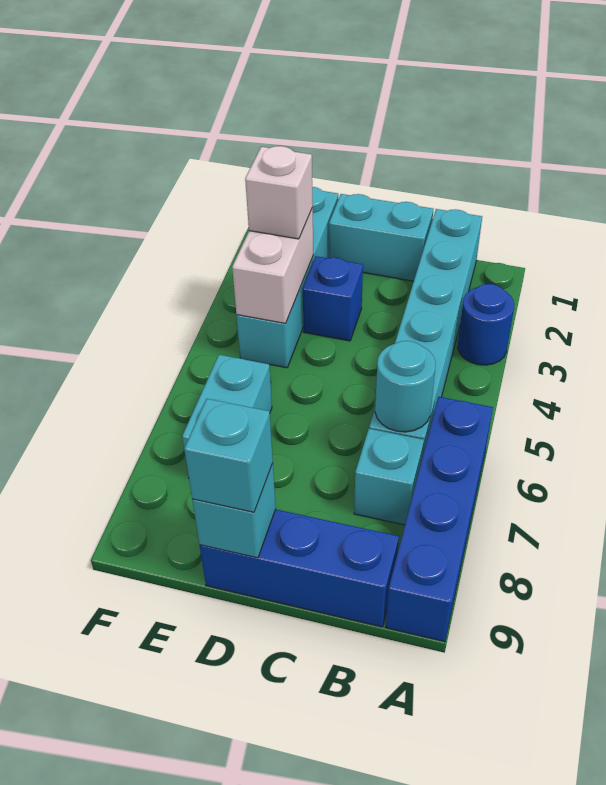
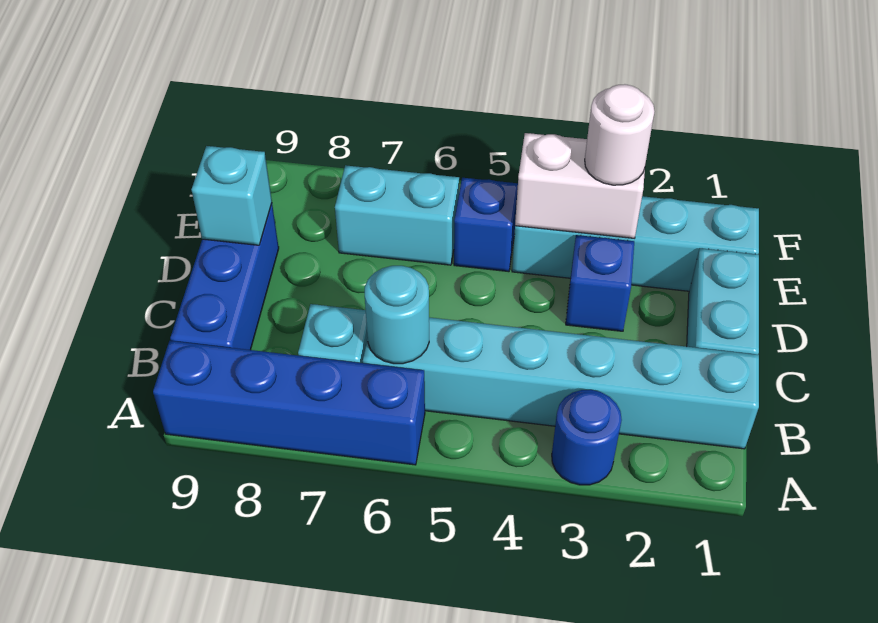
cyan 1x1 brick [184,399,273,512] -> none
white 1x1 brick [245,146,313,239] -> white 1x1 round brick [585,84,655,185]
none -> blue 1x1 brick [454,178,518,272]

